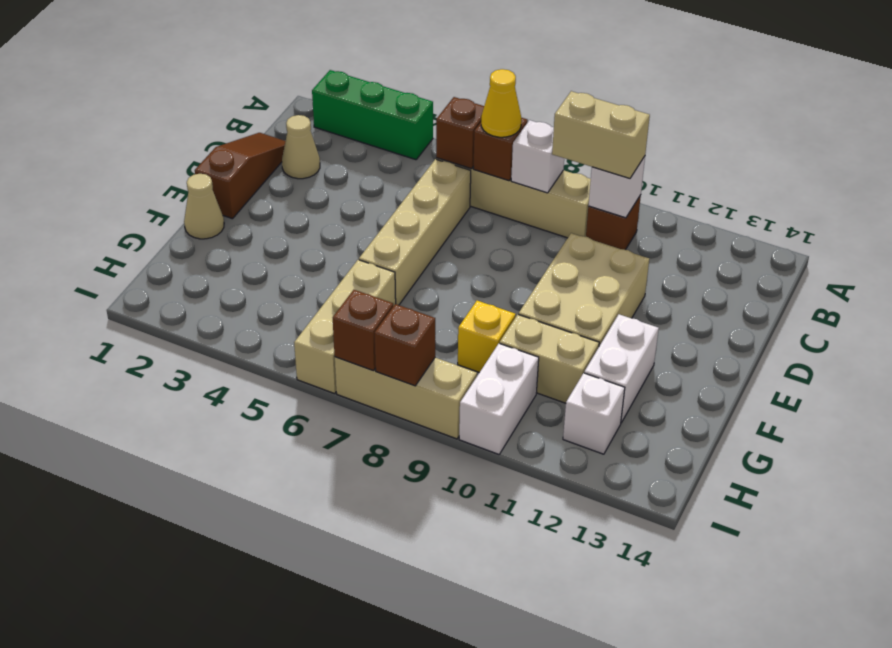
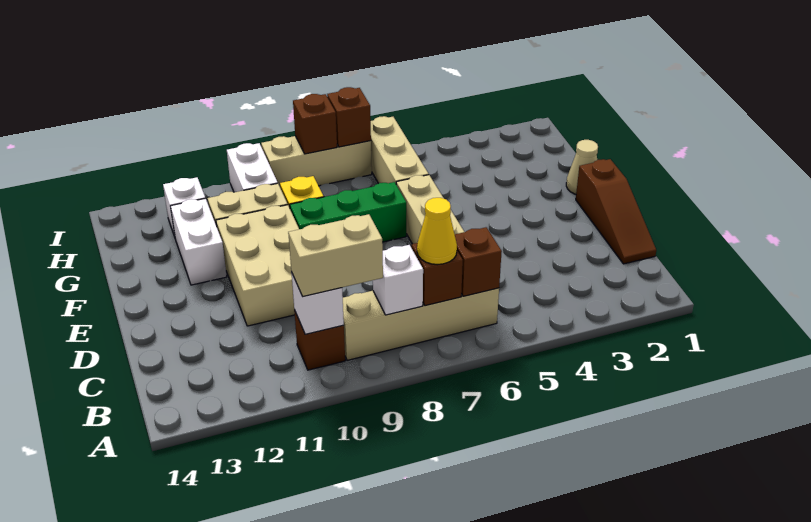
green 1x3 brick [312,70,433,160] -> green 1x3 brick moved to [290,182,406,242]
tan 1x1 cone [282,115,320,179] -> none

